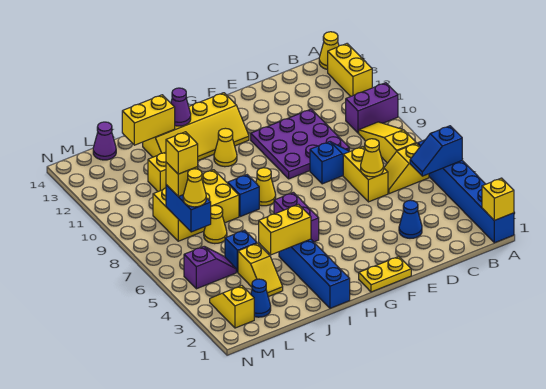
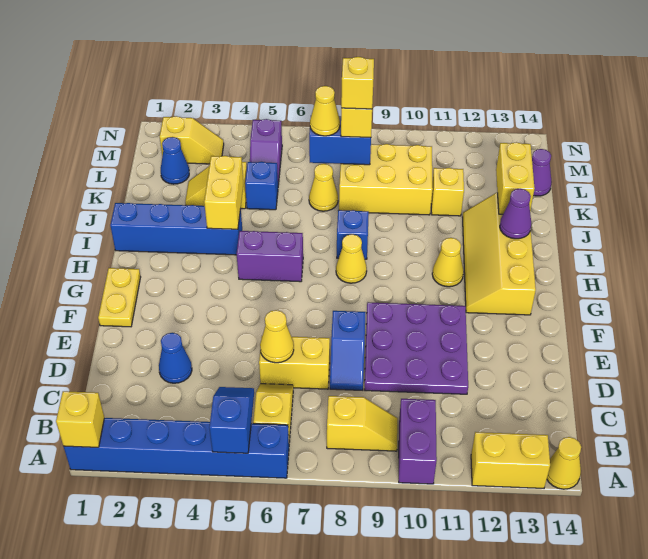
yellow 1x3 slope [359,122,416,163] -> yellow 1x2 slope [327,396,398,451]
yellow 2x3 brick [153,170,239,241] -> yellow 2x3 brick turned to [339,144,433,215]

